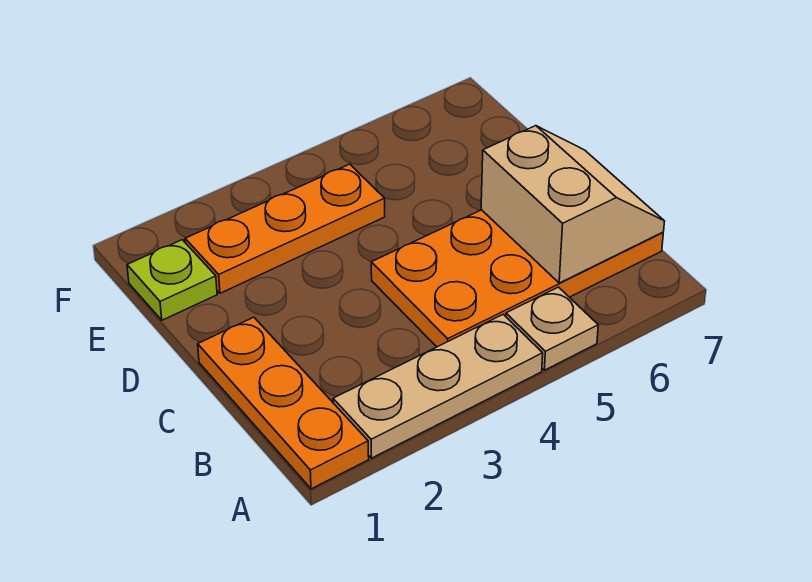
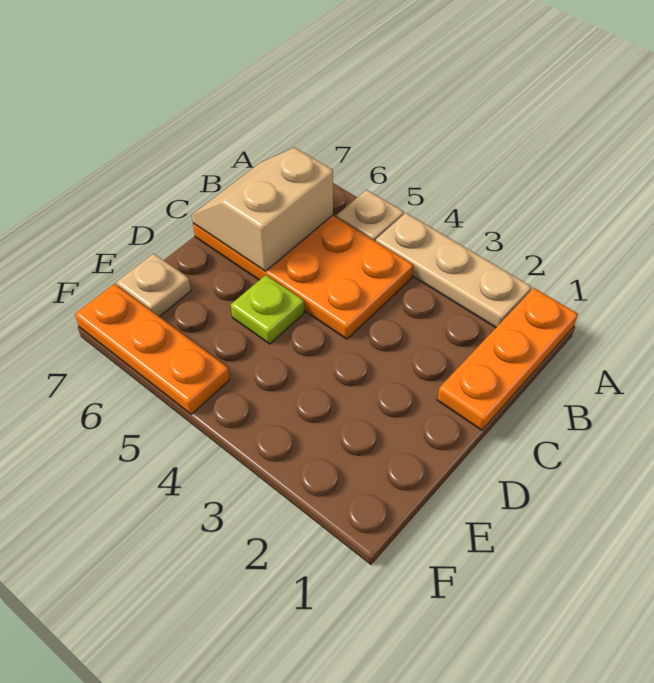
lime 1x1 plate [127,240,217,320] -> lime 1x1 plate moved to [231,275,304,344]
orange 1x3 plate [185,164,385,293] -> orange 1x3 plate moved to [75,284,230,414]
none -> tan 1x1 plate [116,254,191,317]

